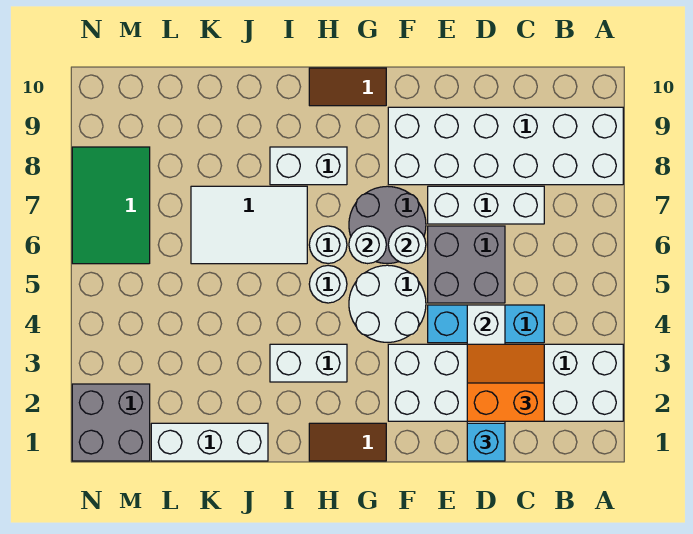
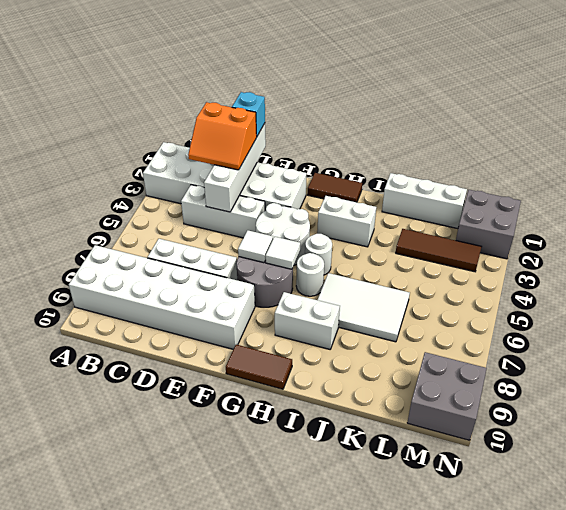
cyan 1x3 brick [428,305,544,343] -> white 1x3 brick [181,185,265,238]
grey 2x2 brick [428,226,505,303] -> grey 2x2 brick moved to [407,352,487,440]
white 1x1 round brick [388,226,426,263] -> white 1x1 tile [238,230,273,263]
white 1x1 round brick [349,226,386,264] -> white 1x1 tile [265,237,300,269]
none -> brown 1x3 tile [396,229,481,272]
green 2x3 tile [72,147,150,264] -> none

